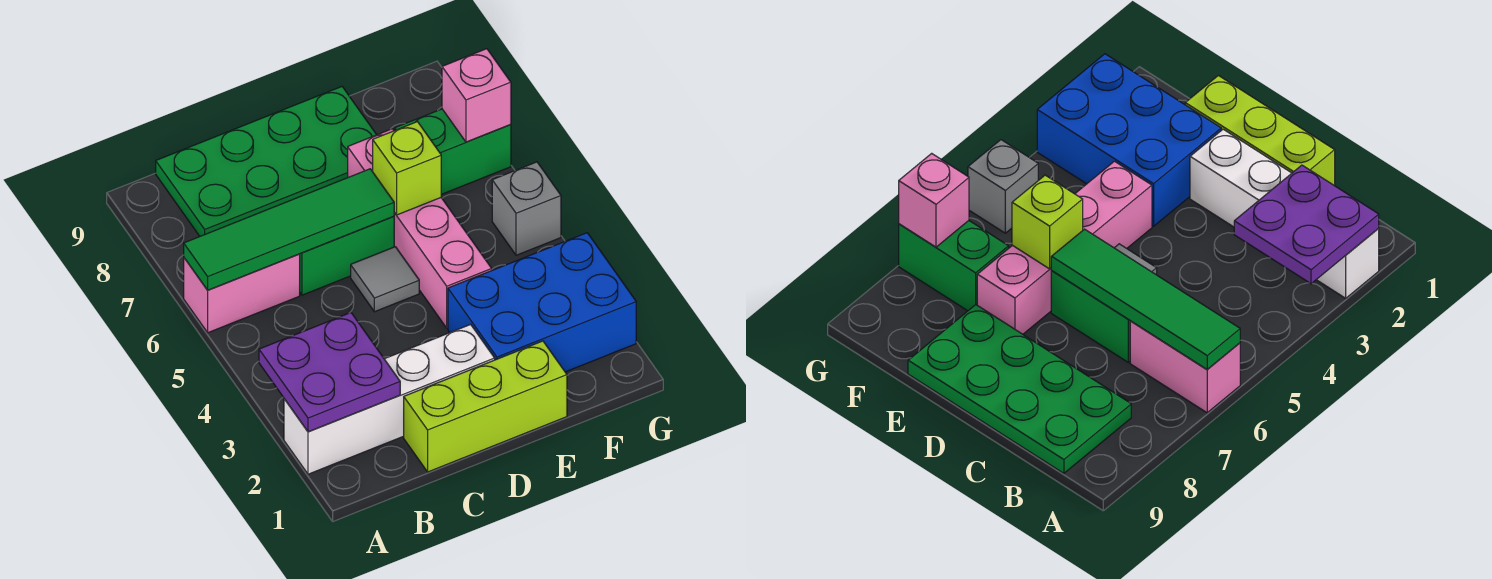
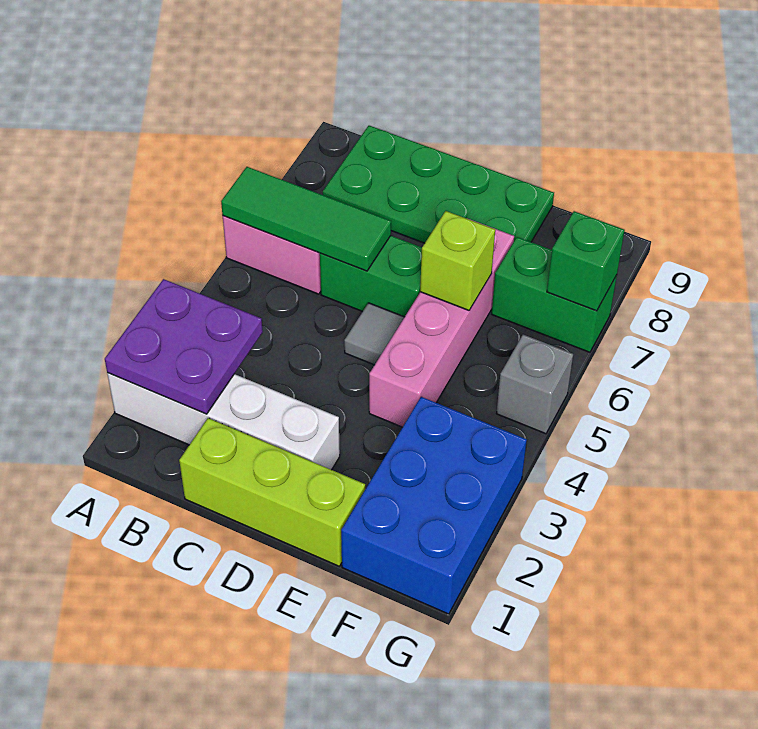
green 1x4 tile [184,169,394,290] -> green 1x3 tile [221,167,391,271]
blue 2x3 brick [448,233,636,372] -> blue 2x3 brick turned to [341,397,527,614]
pink 1x1 brick [442,49,511,142] -> green 1x1 brick [547,211,624,311]

